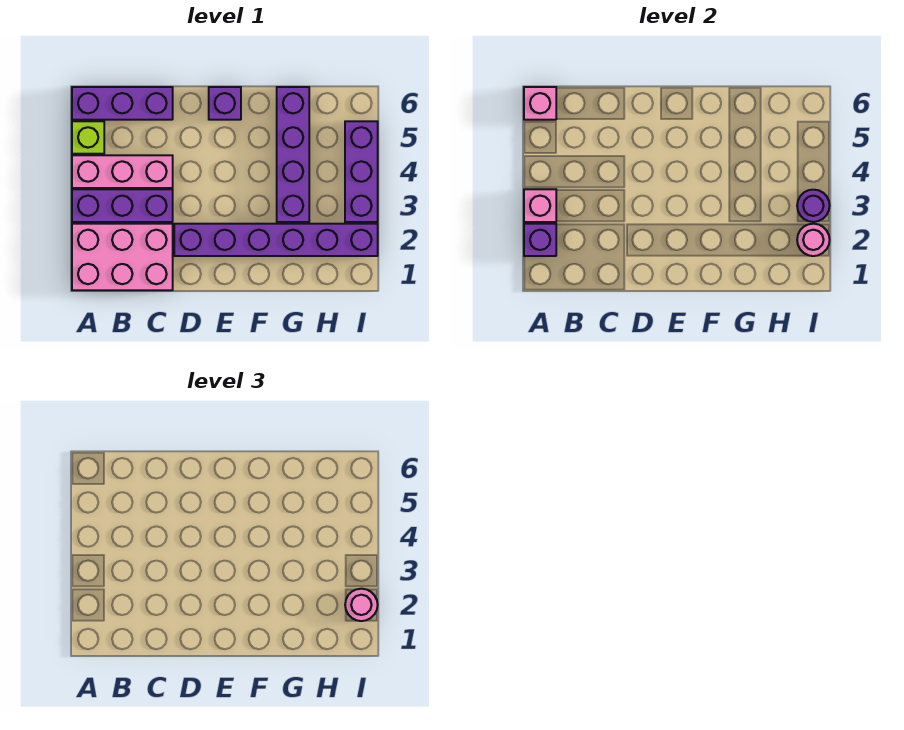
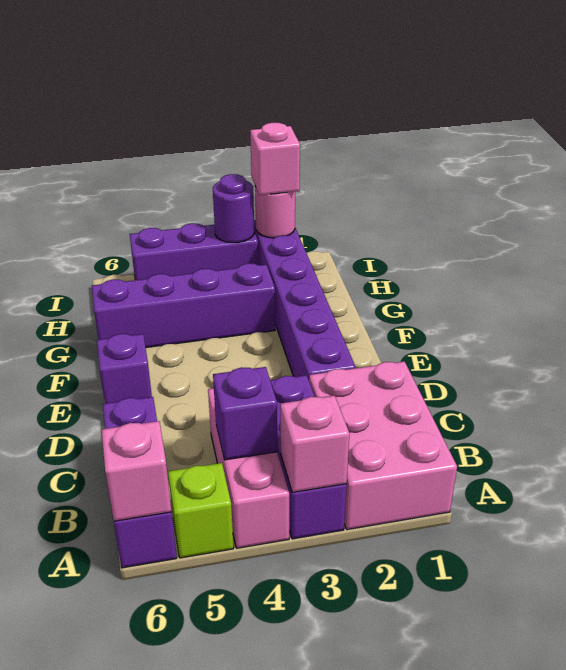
purple 1x1 brick [524,224,556,256] -> purple 1x1 brick moved to [213,367,277,460]
pink 1x1 round brick [345,589,378,621] -> pink 1x1 brick [250,123,300,195]

